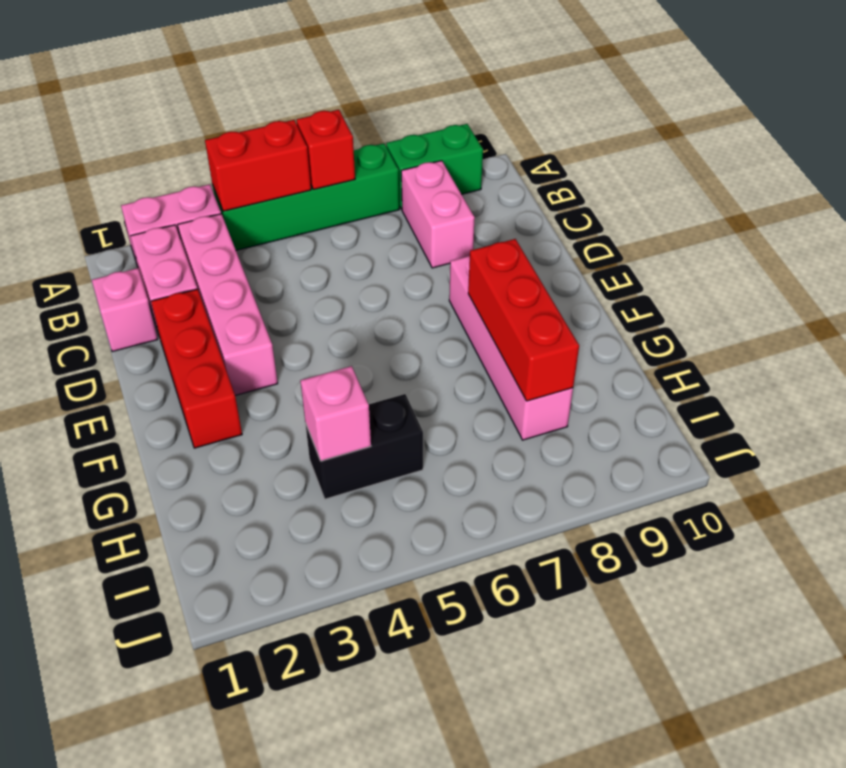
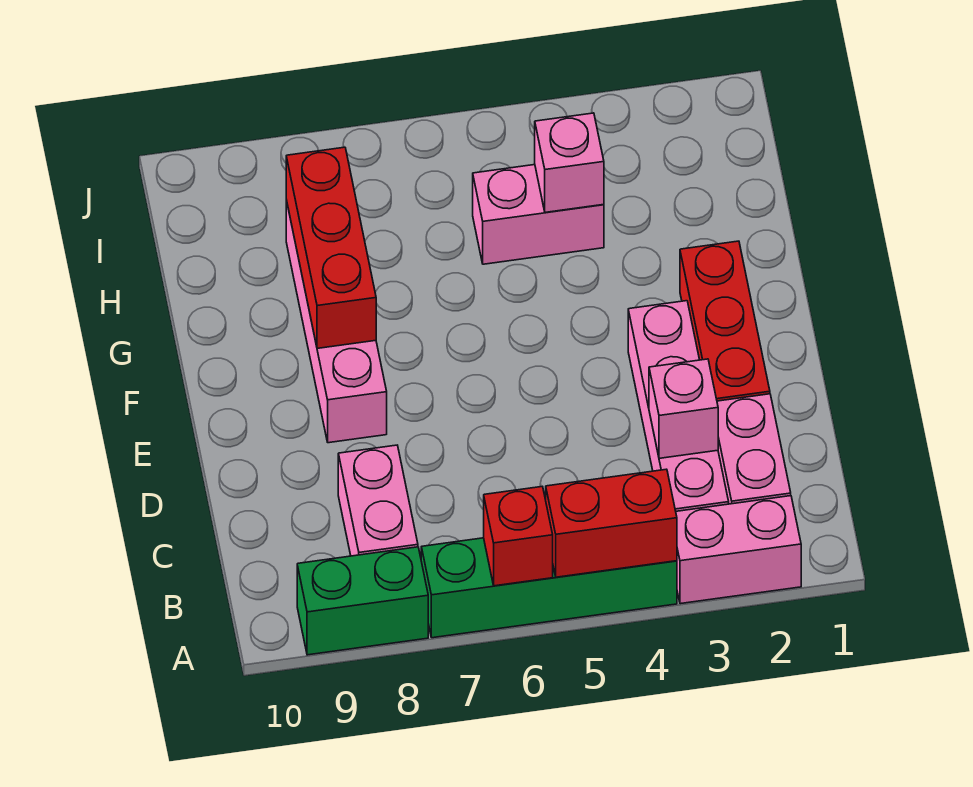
pink 1x1 brick [92,268,158,352] -> pink 1x1 brick moved to [649,359,718,458]
black 1x2 brick [305,394,423,499] -> pink 1x2 brick [473,165,604,264]

